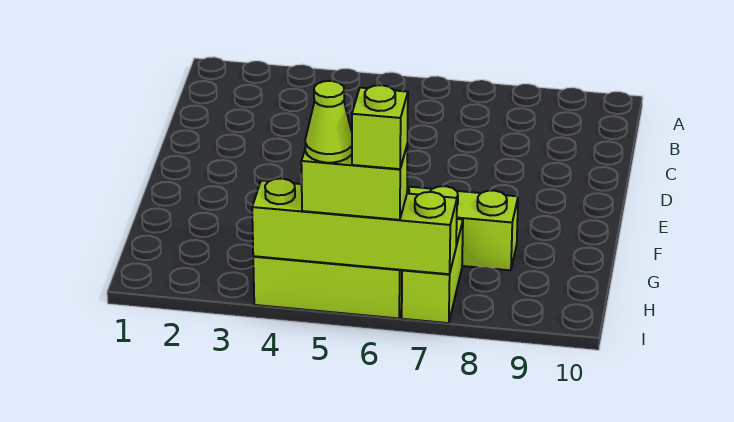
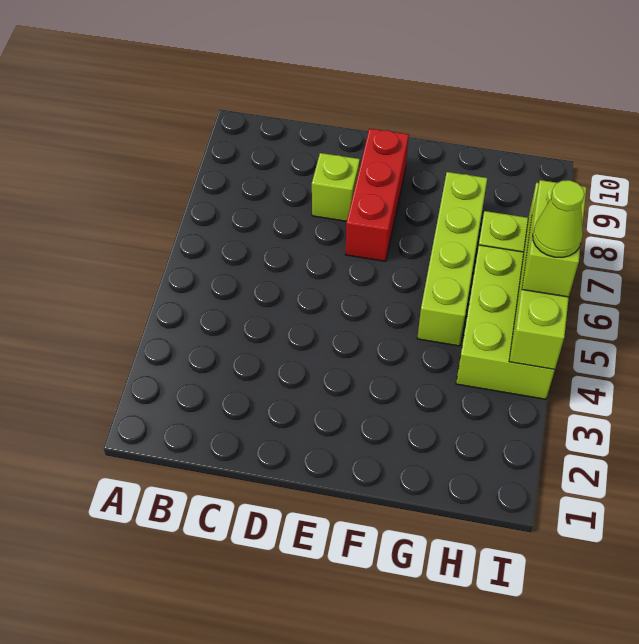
none -> red 1x3 brick [345,128,409,261]
lime 1x1 brick [352,85,408,169] -> lime 1x1 brick moved to [312,153,360,221]

